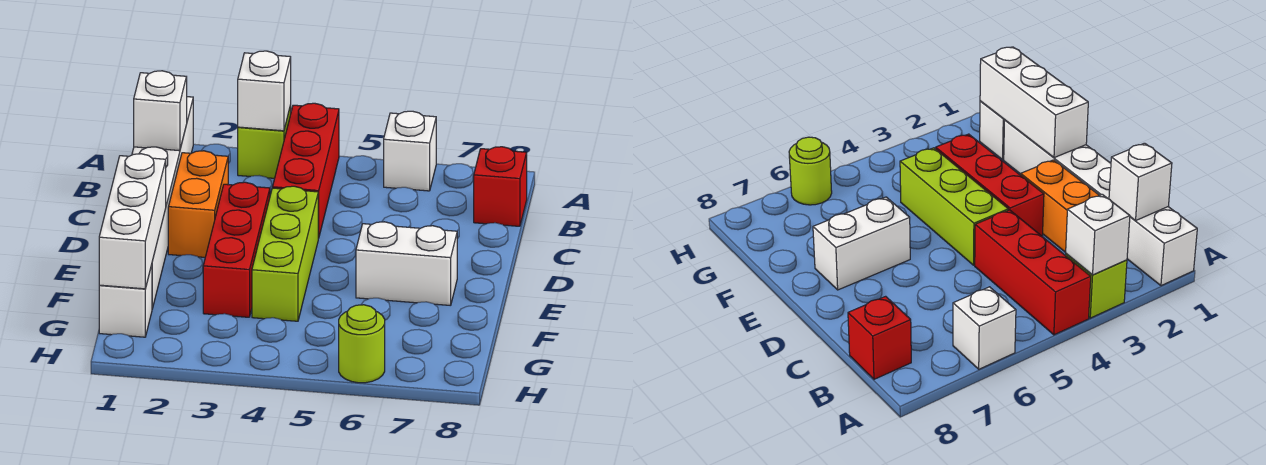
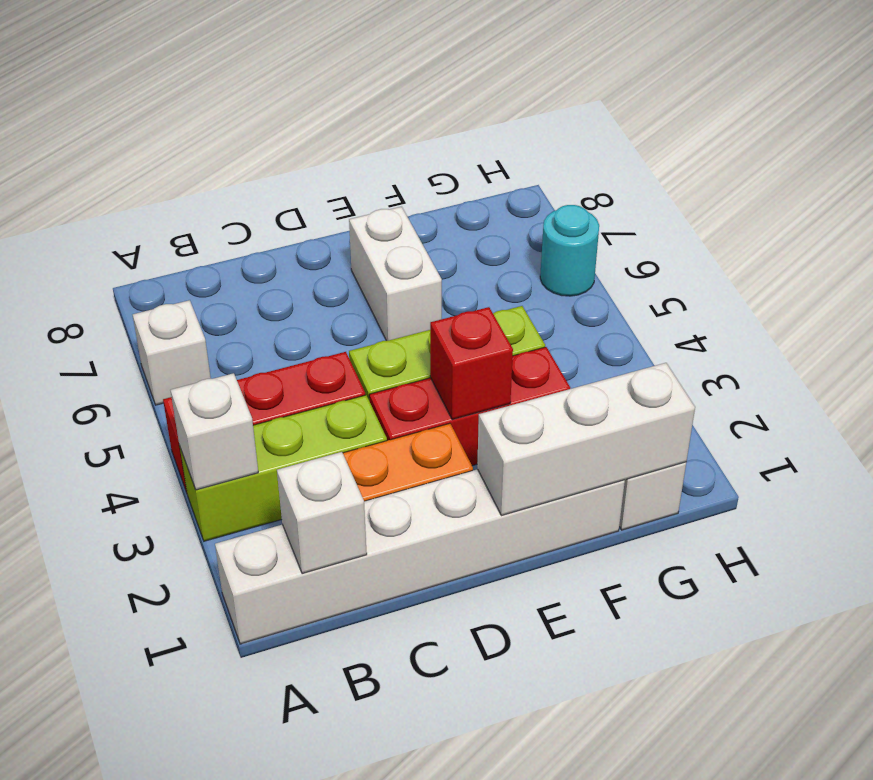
lime 1x1 brick [238,106,291,178] -> lime 1x3 brick [180,395,387,541]
red 1x1 brick [474,147,527,226] -> red 1x1 brick moved to [430,307,513,420]
lime 1x1 round brick [339,305,385,383] -> cyan 1x1 round brick [540,205,599,296]

